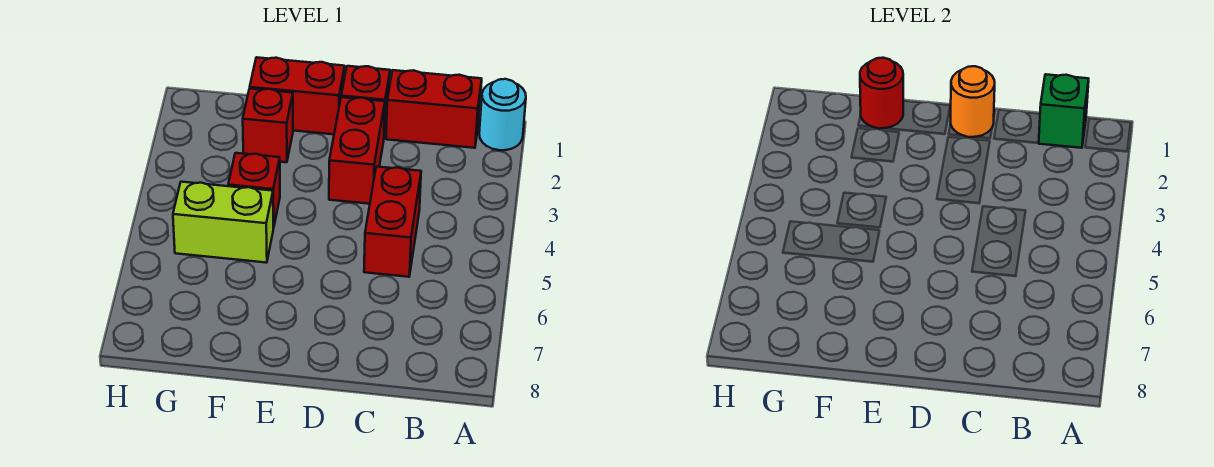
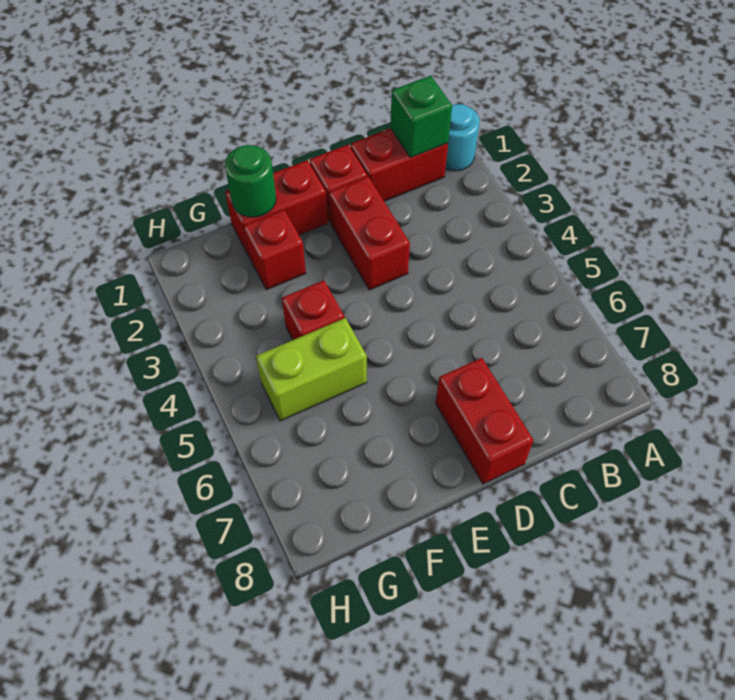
red 1x2 brick [364,167,421,277] -> red 1x2 brick moved to [436,358,533,484]
orange 1x1 round brick [951,66,995,137] -> none
red 1x1 round brick [860,58,903,129] -> green 1x1 round brick [225,145,276,217]

